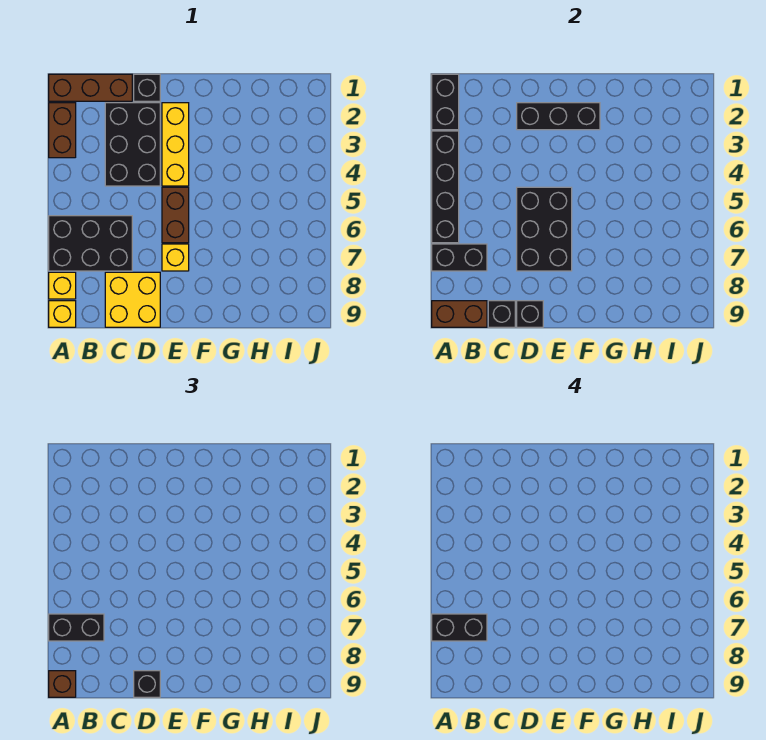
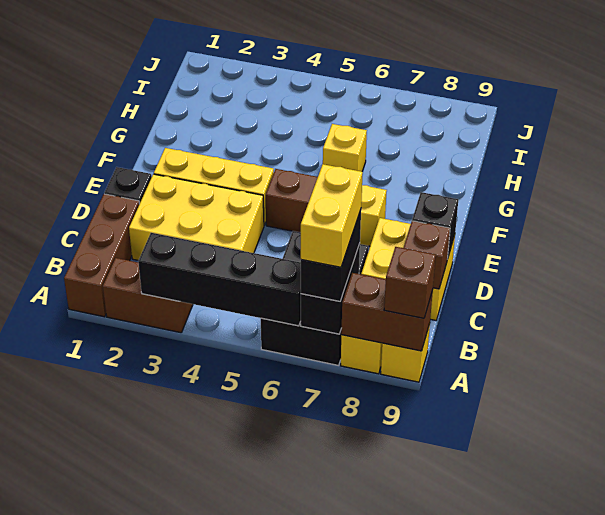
black 1x2 brick [432,74,459,130] -> none
black 1x2 brick [432,614,487,641] -> yellow 1x2 brick [301,164,363,267]
brown 1x2 brick [432,301,487,327] -> brown 1x2 brick turned to [341,273,433,351]
black 2x3 brick [105,103,160,186] -> yellow 2x3 brick [129,174,264,260]
black 1x1 brick [488,301,515,327] -> brown 1x1 brick [404,221,450,289]
black 1x3 brick [517,103,600,130] -> none
black 2x3 brick [517,187,572,271] -> none
black 1x1 brick [134,671,160,697] -> none
none -> yellow 1x1 brick [323,124,367,172]

